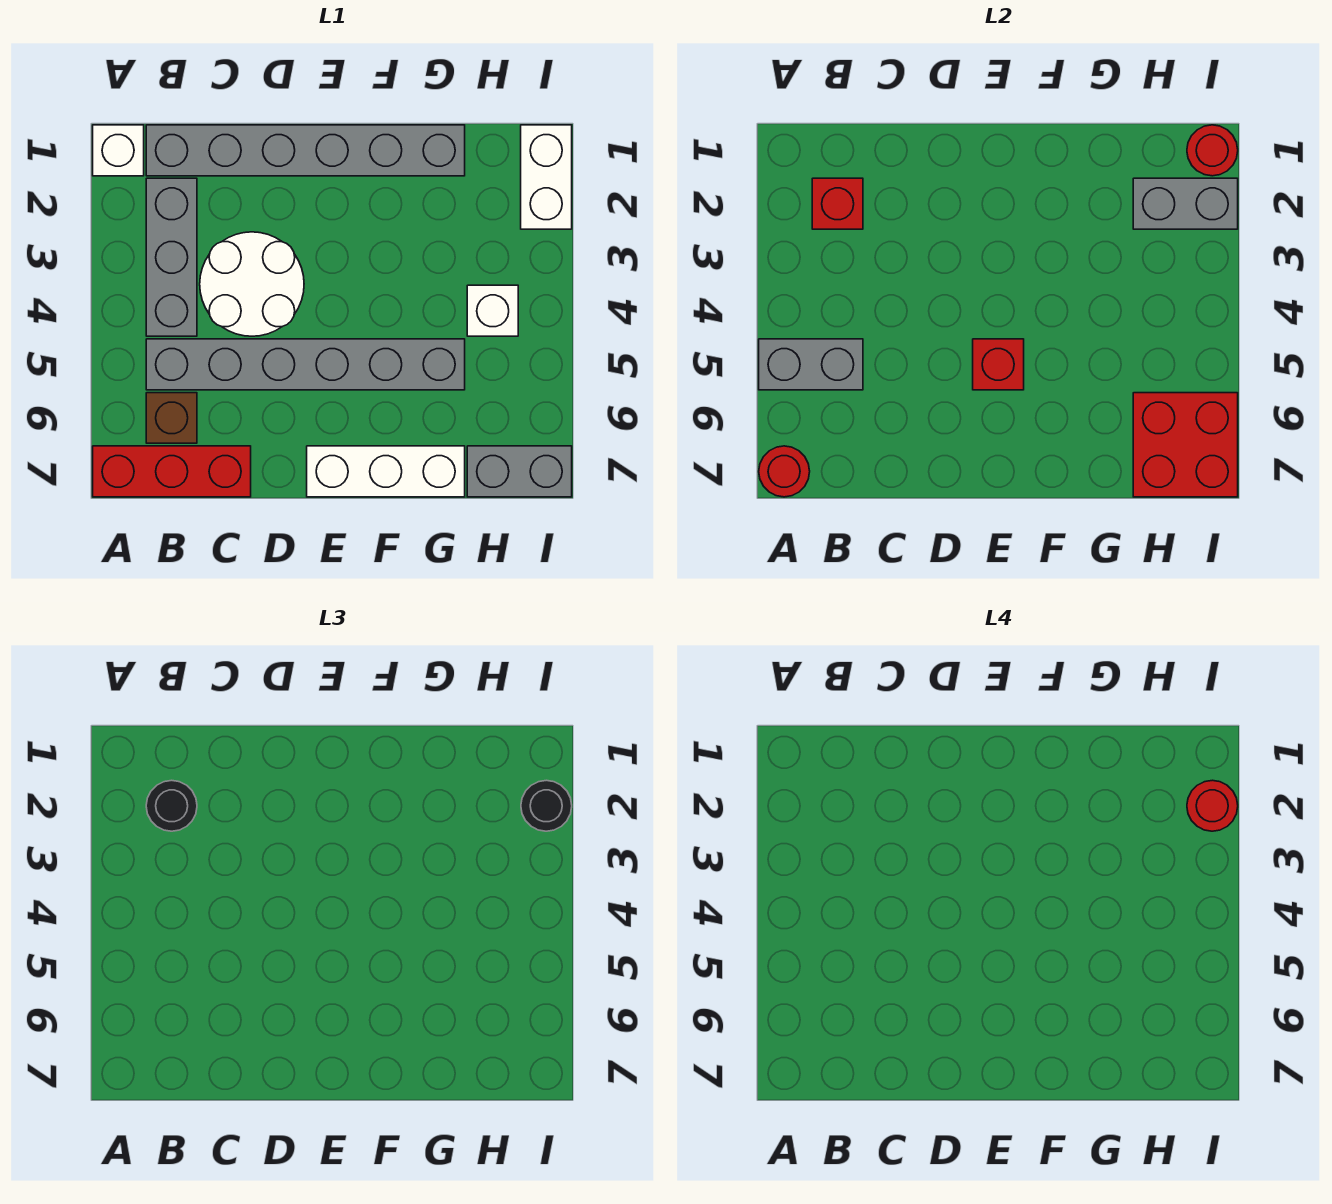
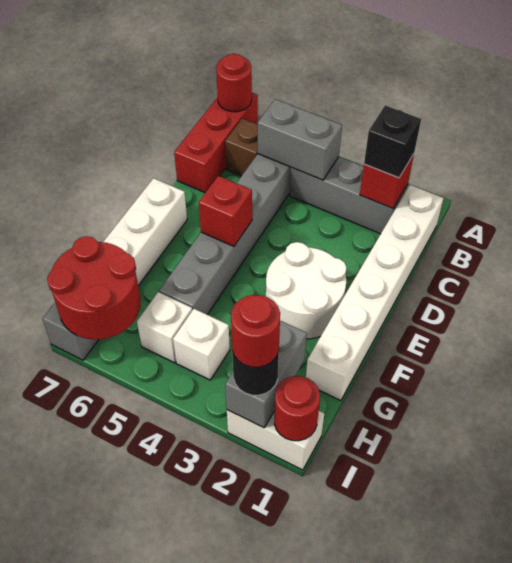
white 1x1 brick [93,125,144,176] -> white 1x1 brick moved to [137,292,192,363]
grey 1x2 brick [759,339,863,390] -> grey 1x2 brick turned to [258,99,342,180]
grey 1x6 brick [146,125,465,176] -> white 1x6 brick [306,185,444,401]
black 1x1 round brick [146,780,197,831] -> black 1x1 brick [364,105,421,178]
white 2x2 round brick [200,232,304,336] -> white 2x2 round brick moved to [266,242,347,339]
red 2x2 brick [1133,393,1238,497] -> red 2x2 round brick [47,236,141,340]

